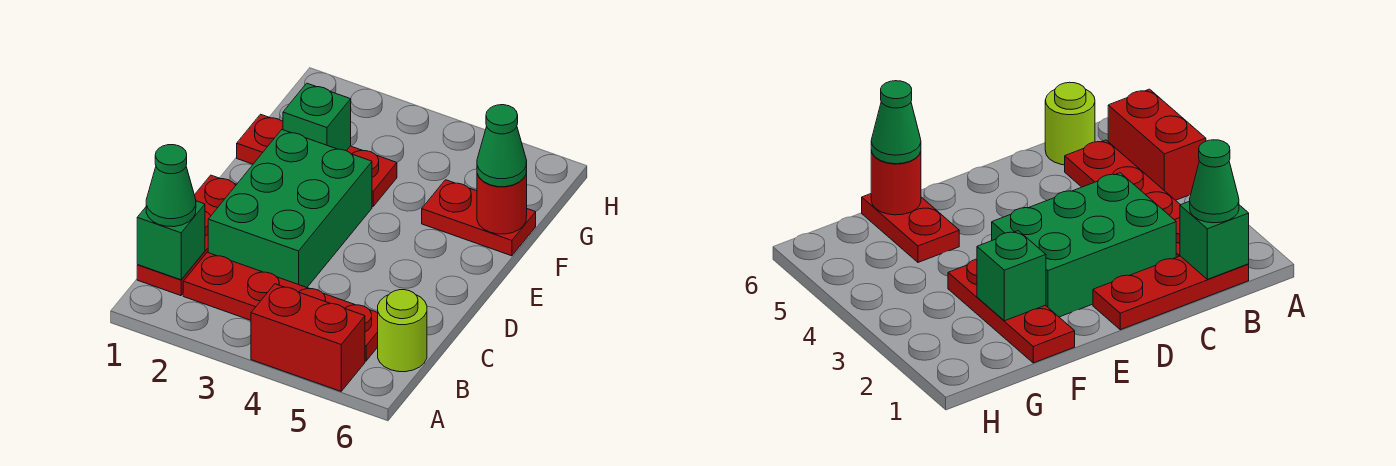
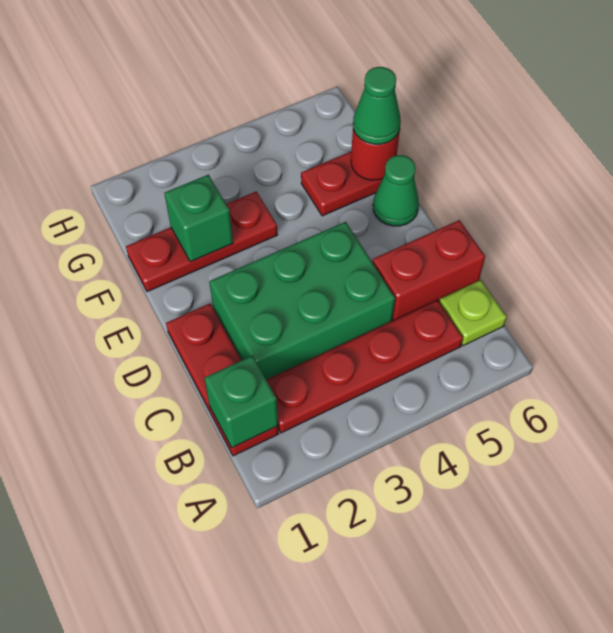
red 1x2 brick [251,284,365,391] -> red 1x2 brick moved to [372,220,485,321]
green 1x1 cone [146,145,196,227] -> green 1x1 cone moved to [373,155,419,226]
lime 1x1 round brick [378,290,427,372] -> lime 1x1 plate [439,280,507,346]
green 2x3 brick [208,130,372,287] -> green 2x3 brick turned to [209,222,395,379]

